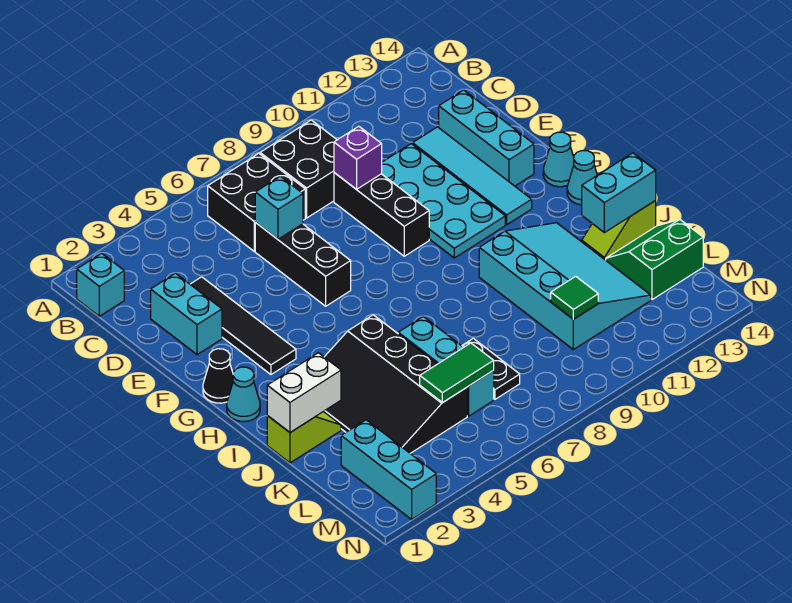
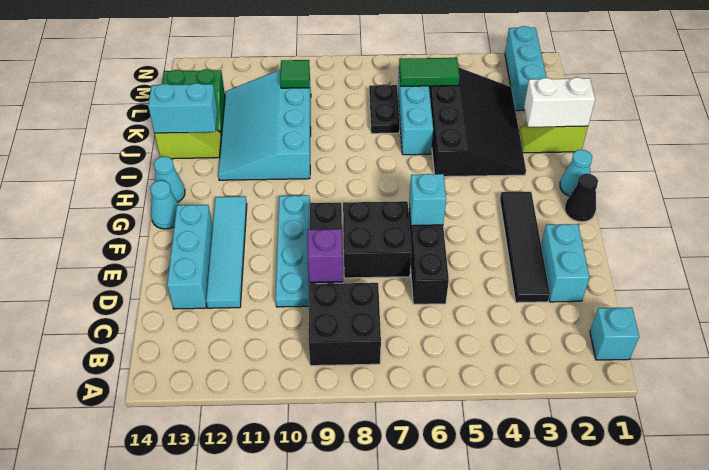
black 2x2 brick [208,153,305,251] -> black 2x2 brick moved to [343,201,411,278]
cyan 1x1 brick [255,176,303,239] -> cyan 1x1 brick moved to [409,174,446,226]
cyan 2x4 plate [382,144,505,258] -> cyan 1x4 plate [276,195,310,307]

